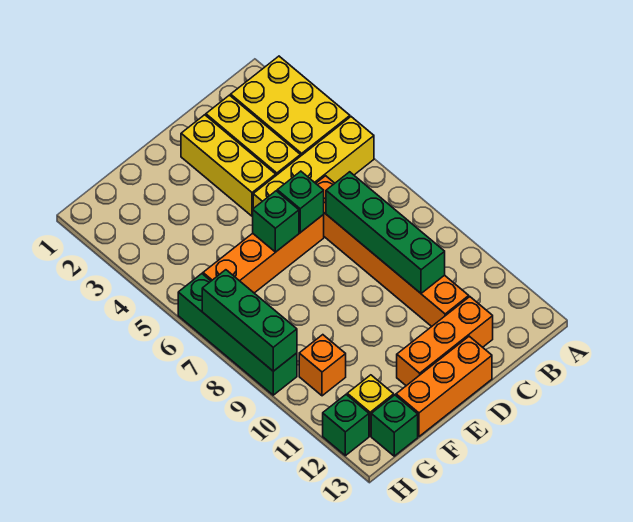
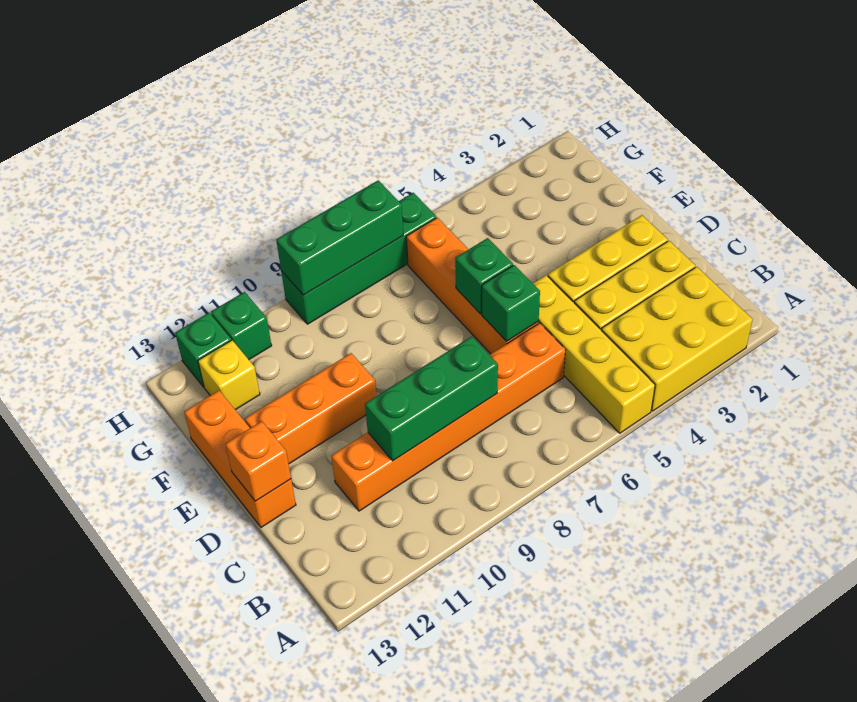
green 1x4 brick [326,172,445,293] -> green 1x3 brick [365,336,498,461]
orange 1x3 brick [397,297,493,386] -> orange 1x3 brick turned to [245,353,376,464]
orange 1x1 brick [299,335,346,396] -> orange 1x1 brick moved to [225,421,291,501]
green 1x1 brick [371,395,418,456] -> green 1x1 brick moved to [211,292,272,360]

